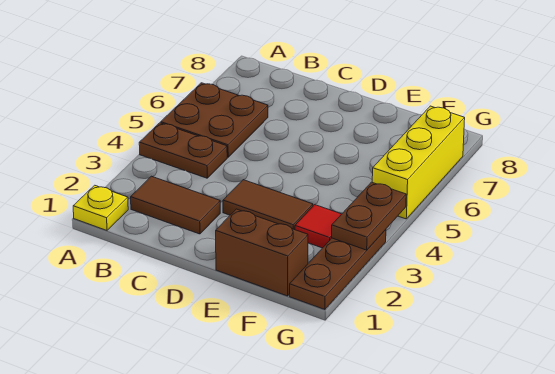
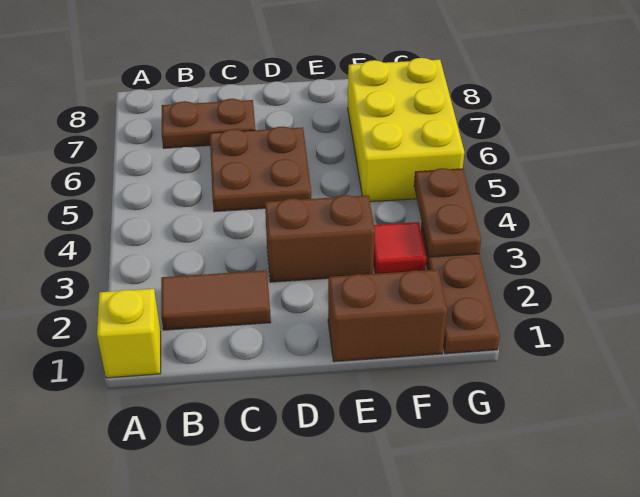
yellow 1x1 plate [73,185,128,230] -> yellow 1x1 brick [97,289,161,378]
brown 1x2 plate [139,123,227,178] -> brown 1x2 plate moved to [162,99,255,148]
brown 2x2 plate [161,83,268,157] -> brown 2x2 plate moved to [210,126,311,212]
brown 1x2 tile [223,180,313,230] -> brown 1x2 brick [265,195,375,282]
yellow 1x3 brick [372,106,465,219] -> yellow 2x3 brick [348,58,464,202]

